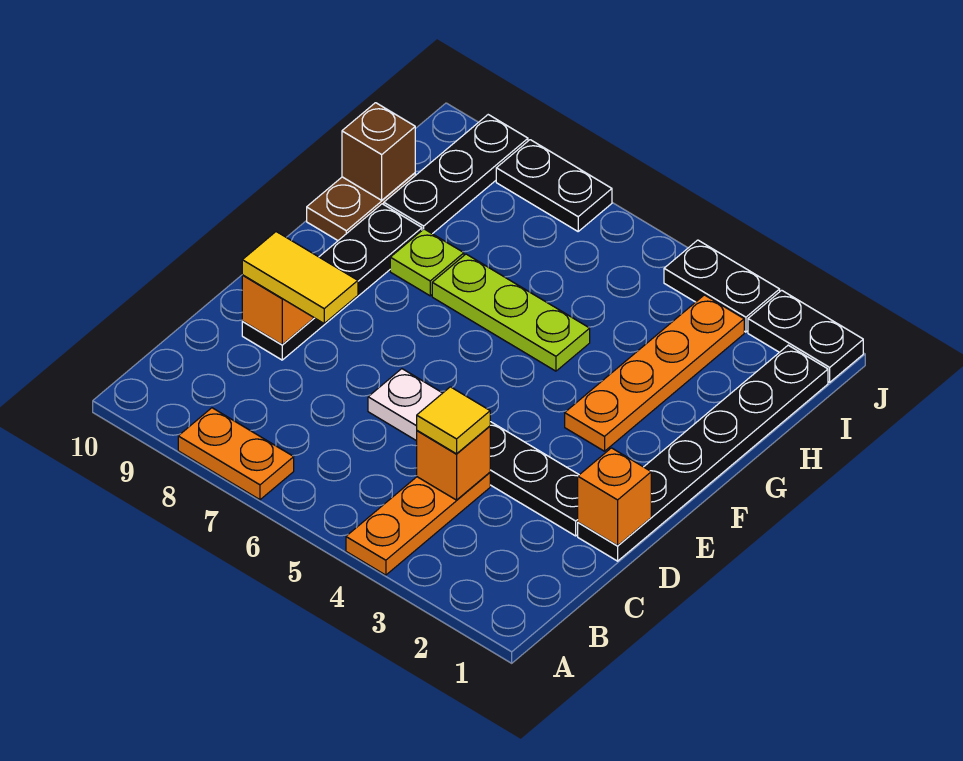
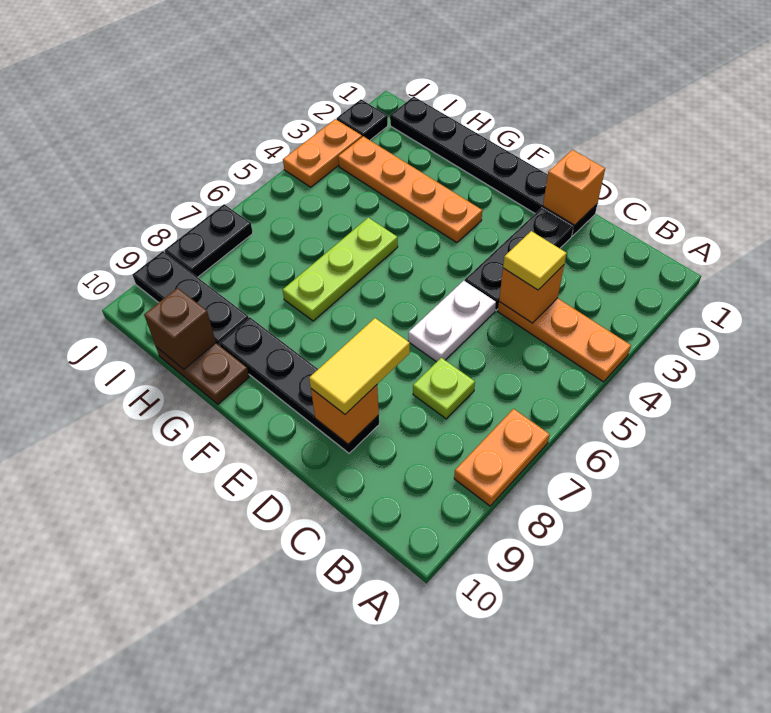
lime 1x1 plate [390,229,464,296] -> lime 1x1 plate moved to [413,358,475,419]
black 1x2 plate [748,290,863,382] -> black 1x1 plate [337,100,388,140]
black 1x2 plate [664,240,780,332] -> orange 1x2 plate [283,119,362,187]

